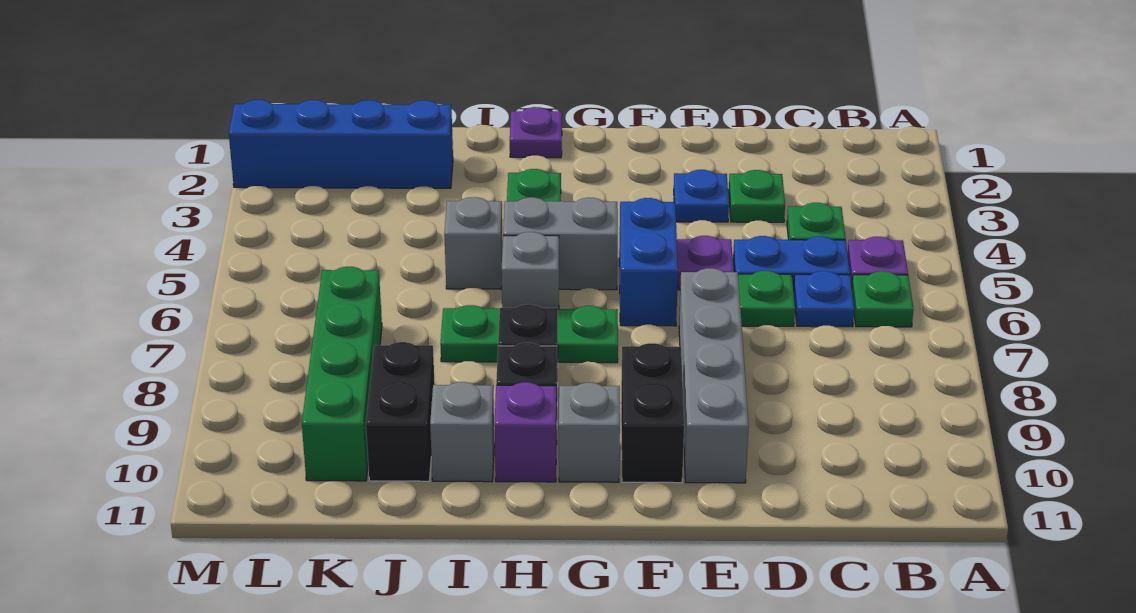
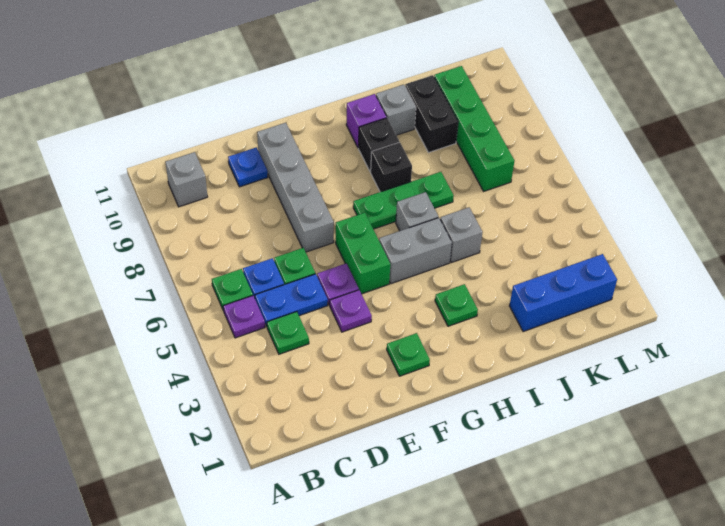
green 1x1 plate [729,170,785,222] -> green 1x1 plate moved to [387,333,430,376]
blue 1x1 plate [674,170,729,222] -> blue 1x1 plate moved to [228,147,268,187]
blue 1x2 brick [619,198,678,326] -> green 1x2 brick [336,213,390,294]
black 1x2 brick [621,343,684,483] -> none
grey 1x1 brick [559,383,620,482] -> grey 1x1 brick moved to [166,152,207,207]
purple 1x1 plate [510,107,562,158] -> purple 1x1 plate moved to [330,290,372,332]
blue 1x4 brick [229,100,453,188] -> blue 1x3 brick [510,254,617,332]

